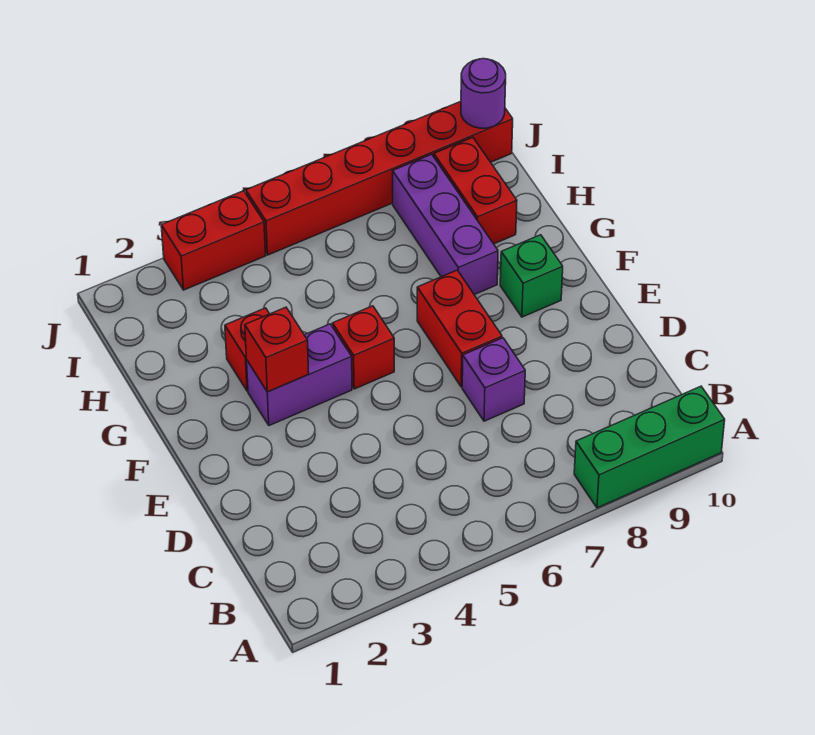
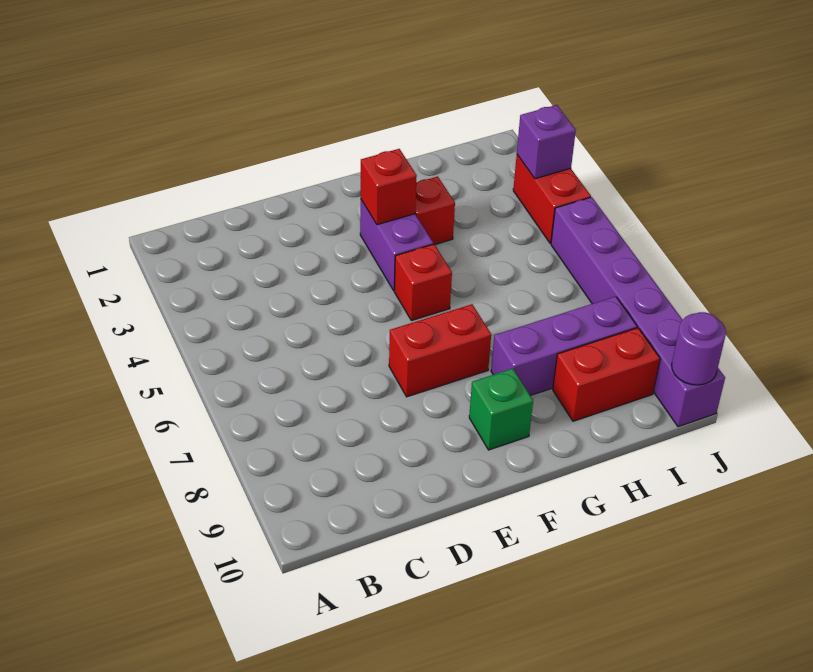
green 1x3 brick [574,386,725,508] -> none
purple 1x1 brick [462,338,525,421] -> purple 1x1 brick moved to [517,105,576,179]
red 1x6 brick [246,101,513,255] -> purple 1x6 brick [551,197,725,427]

